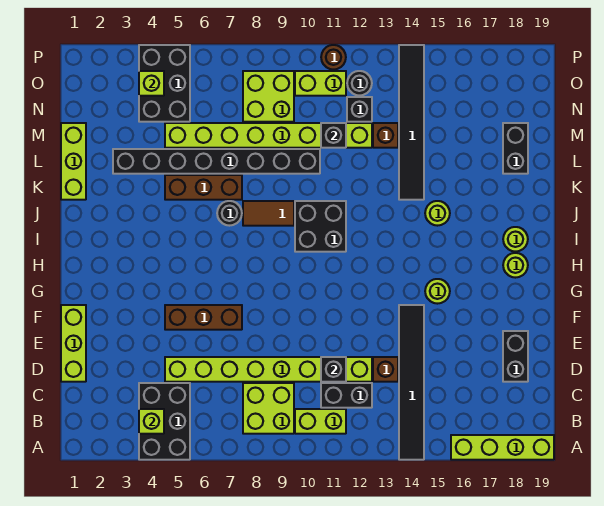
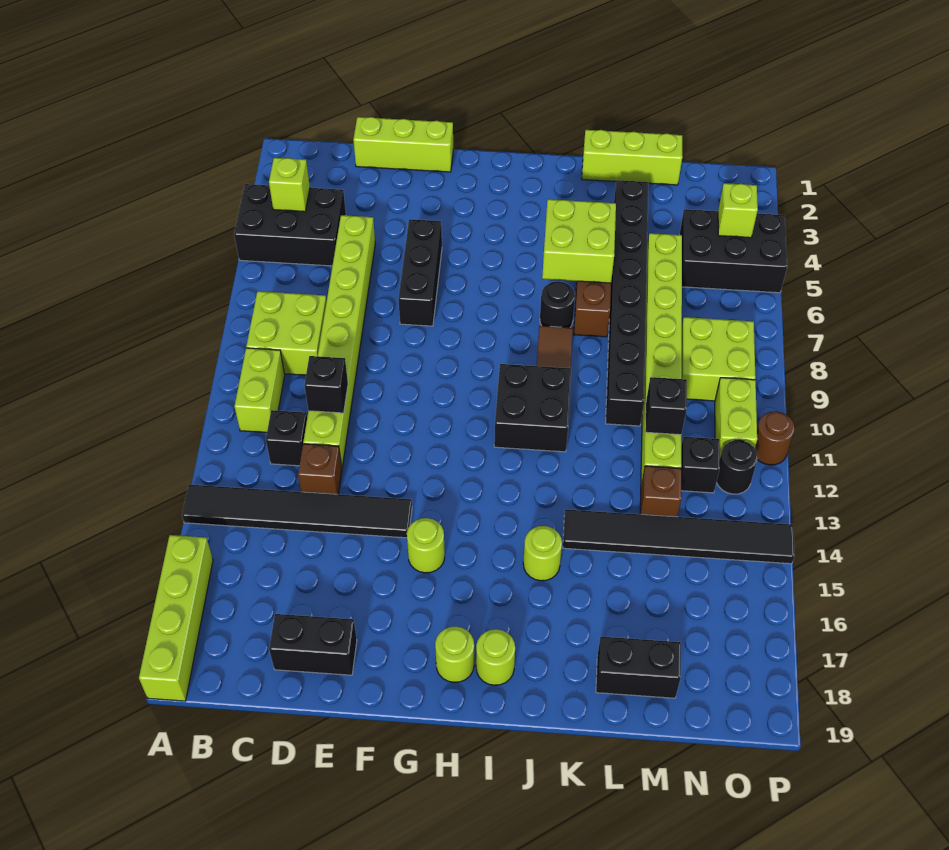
black 1x2 brick [321,383,372,408] -> black 1x1 brick [266,410,307,466]
brown 1x3 brick [165,305,242,330] -> black 1x3 brick [398,219,442,326]
none -> lime 2x2 brick [542,199,616,283]

